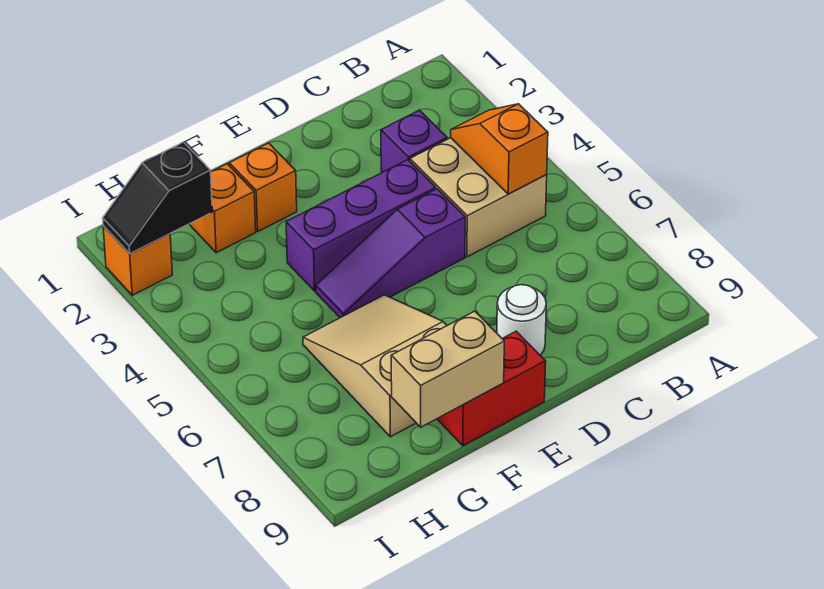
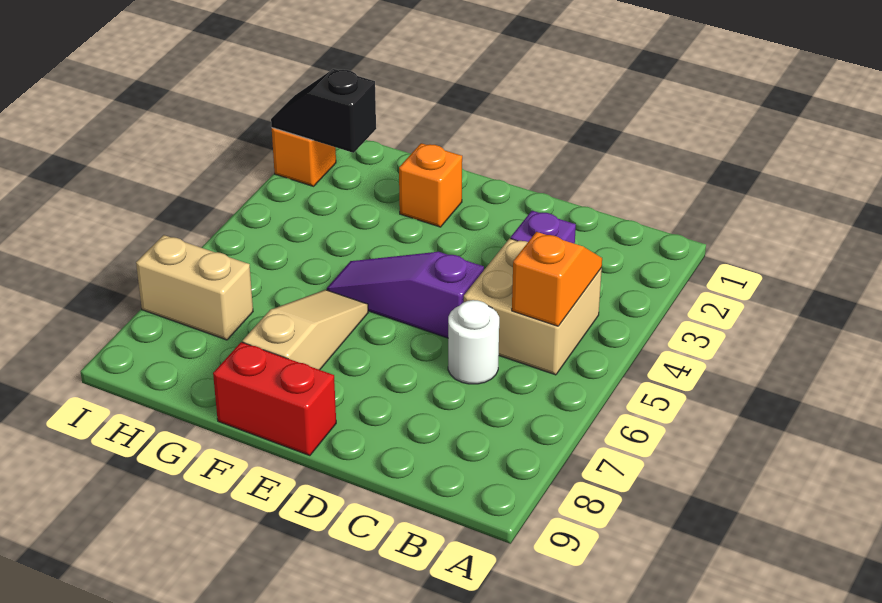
purple 1x3 brick [286,160,436,291] -> none
white 1x1 round brick [497,285,546,355] -> white 1x1 round brick moved to [448,300,499,384]
tan 2x3 slope [303,295,447,437] -> tan 1x3 slope [243,290,368,370]
tan 1x2 brick [391,311,504,427] -> tan 1x2 brick moved to [136,235,253,340]
orange 1x1 brick [190,164,256,253] -> none

